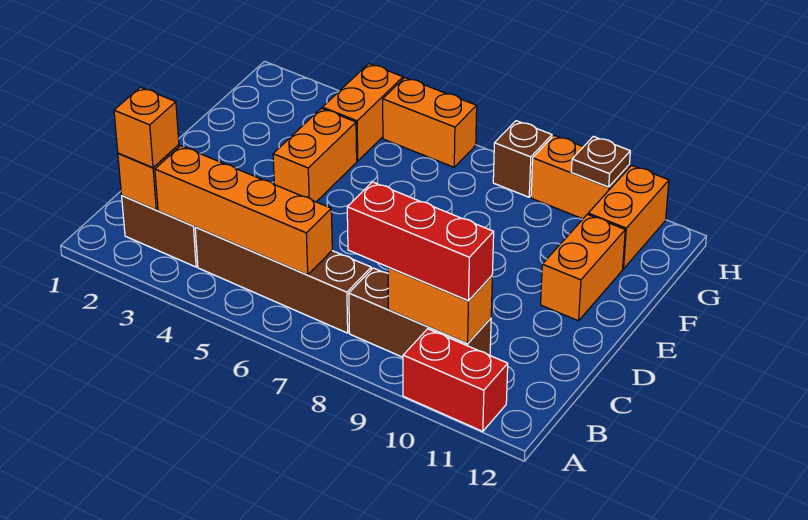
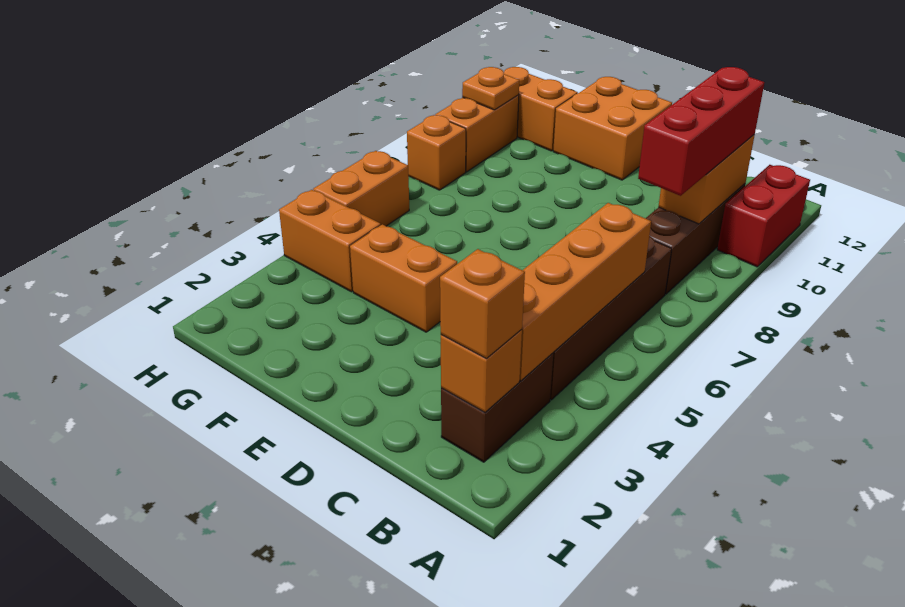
orange 1x2 brick [541,214,625,321] -> orange 2x2 brick [553,77,672,180]
brown 1x1 brick [493,121,552,197] -> orange 1x1 brick [407,115,466,190]
brown 1x1 plate [571,136,630,187] -> orange 1x1 plate [462,67,519,110]

